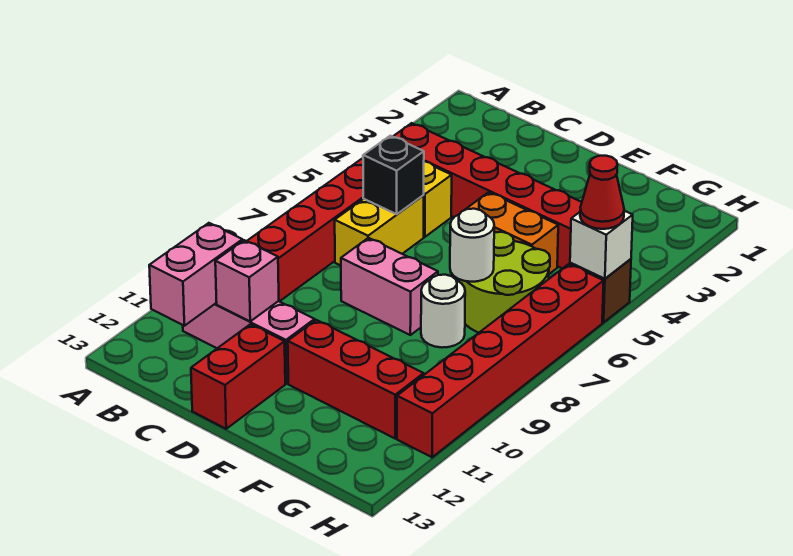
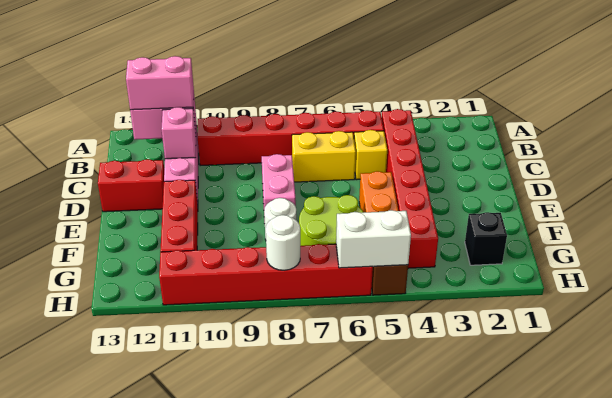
none -> pink 1x2 brick [126,56,194,110]
black 1x1 brick [363,136,424,214] -> black 1x1 brick moved to [465,212,507,265]
white 1x1 round brick [450,209,494,282] -> white 1x1 round brick moved to [266,215,300,270]
white 1x1 brick [570,211,633,279] -> white 1x2 brick [336,210,411,268]
red 1x1 cone [580,156,624,229] -> none

